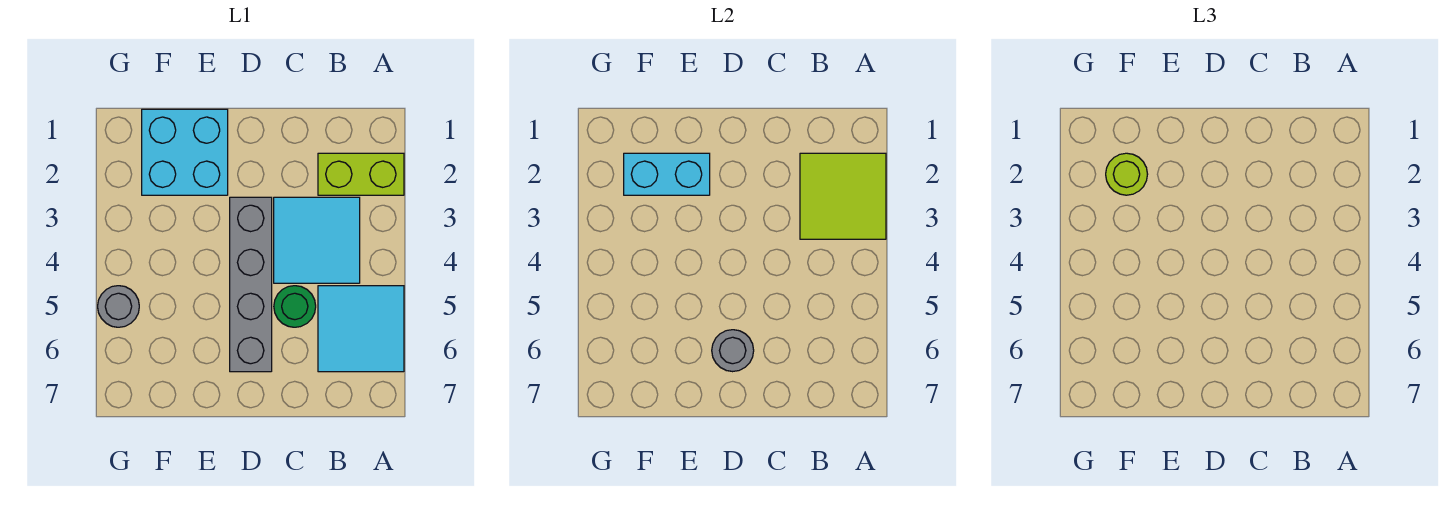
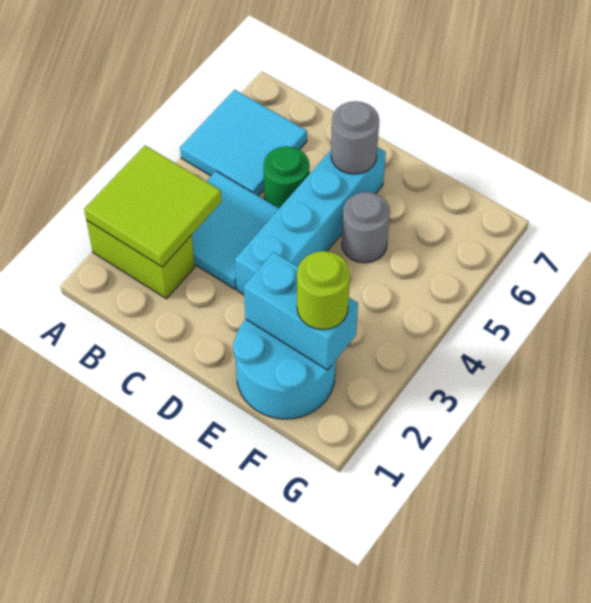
grey 1x4 brick [230,197,272,372] -> cyan 1x4 brick [235,147,386,295]
cyan 2x2 brick [142,109,228,195] -> cyan 2x2 round brick [233,319,336,419]
grey 1x1 round brick [98,286,139,327] -> grey 1x1 round brick moved to [342,192,390,263]

